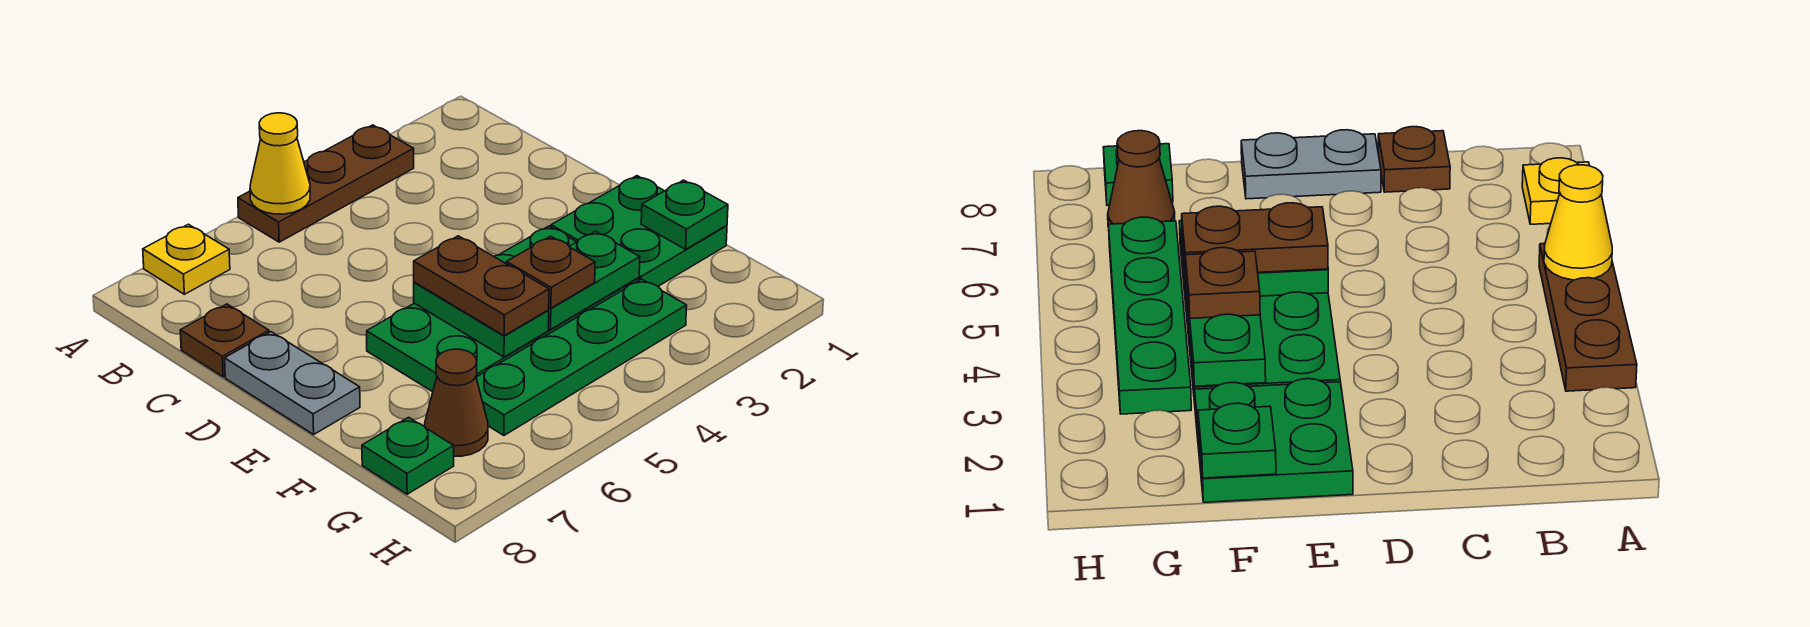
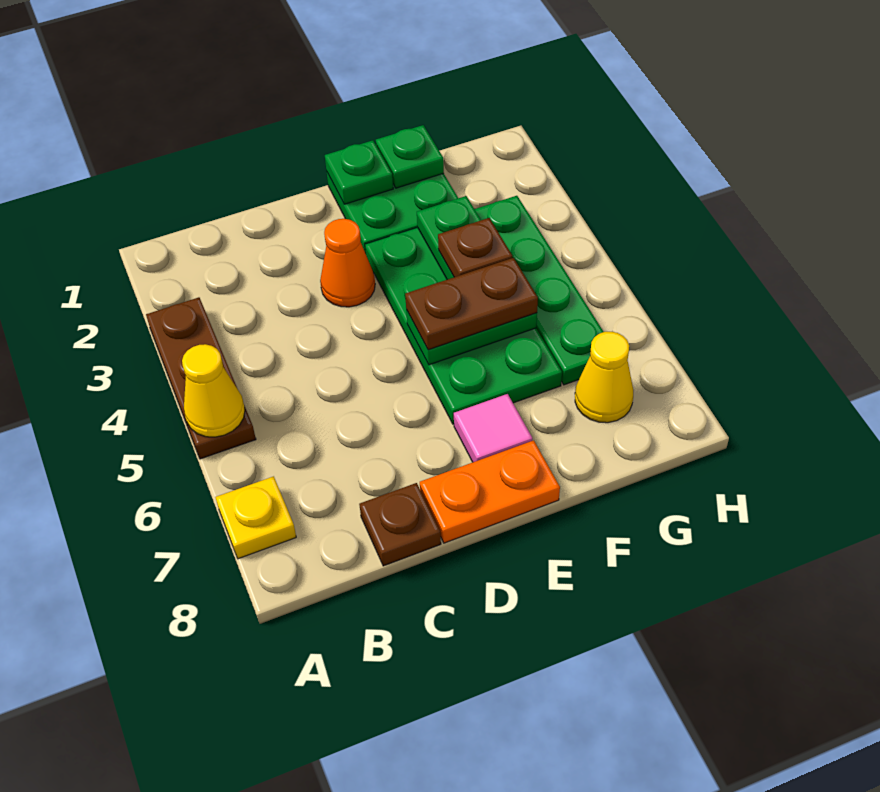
none -> orange 1x1 cone [320,219,375,307]
grey 1x2 plate [225,332,360,434] -> orange 1x2 plate [420,440,560,543]
none -> pink 1x1 tile [454,394,533,462]
brown 1x1 cone [425,349,488,456] -> yellow 1x1 cone [575,332,633,423]
green 1x1 plate [362,417,454,494] -> green 1x1 plate moved to [325,140,393,204]

